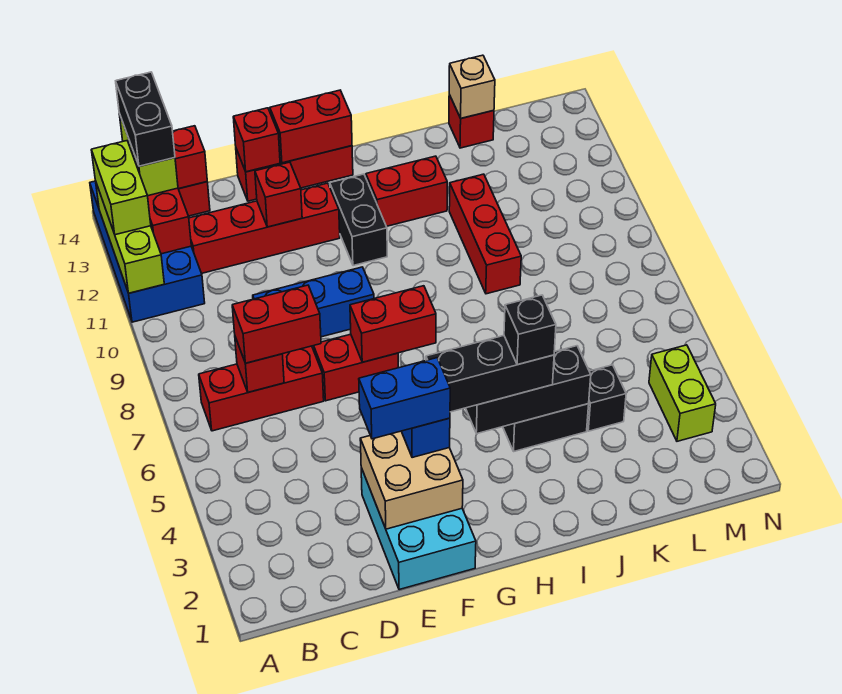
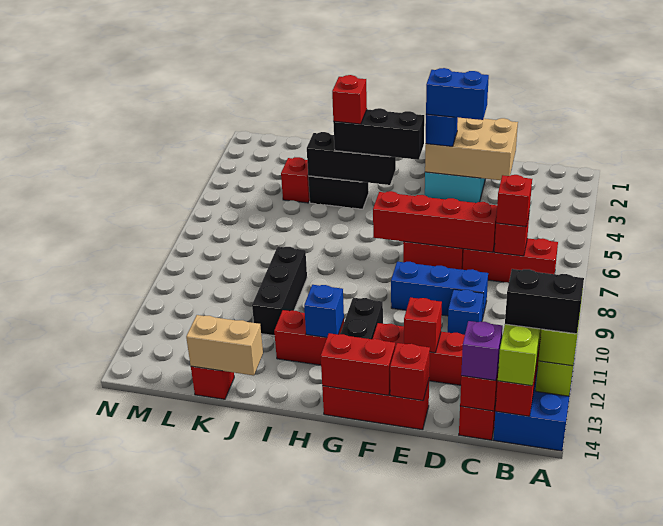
black 1x2 brick [116,72,175,166] -> black 1x2 brick turned to [505,269,584,334]
red 1x2 brick [232,285,321,363] -> red 1x1 brick [496,175,532,227]
none -> purple 1x1 brick [461,321,503,381]
none -> blue 1x1 brick [448,289,484,335]
tan 2x2 brick [360,431,463,529] -> tan 2x3 brick [425,118,518,180]
red 1x2 brick [350,286,436,362] -> red 1x4 brick [373,191,497,252]
none -> blue 1x1 brick [304,285,344,338]
black 1x1 brick [504,295,556,365] -> red 1x1 brick [332,75,367,124]
red 1x3 brick [449,174,521,294] -> black 1x3 brick [252,247,307,336]
black 1x1 brick [587,365,626,431] -> red 1x1 brick [281,157,310,203]
tan 1x1 brick [449,55,495,118] -> tan 1x2 brick [186,315,263,375]
lime 1x2 brick [649,345,716,441] -> none

